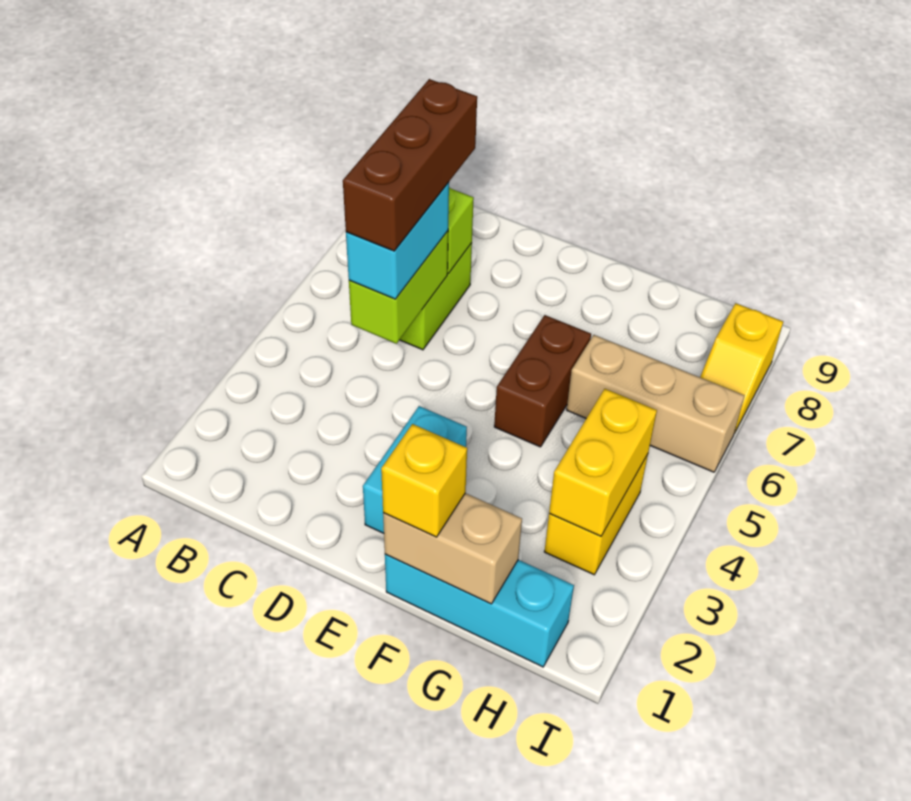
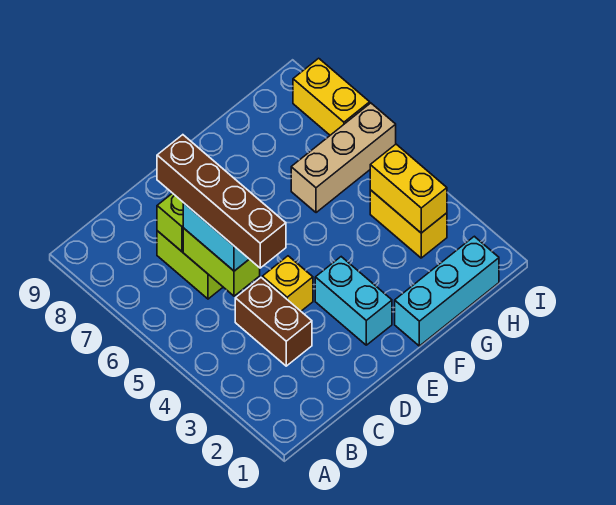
brown 1x3 brick [343,79,477,251] -> brown 1x4 brick [157,135,286,268]
tan 1x2 brick [383,493,522,604] -> none
yellow 1x1 brick [381,424,467,537] -> yellow 1x1 brick moved to [262,256,313,311]
brown 1x2 brick [494,315,591,447] -> brown 1x2 brick moved to [235,278,312,366]
yellow 1x2 slope [700,303,783,433] -> yellow 1x2 brick [293,58,370,135]

